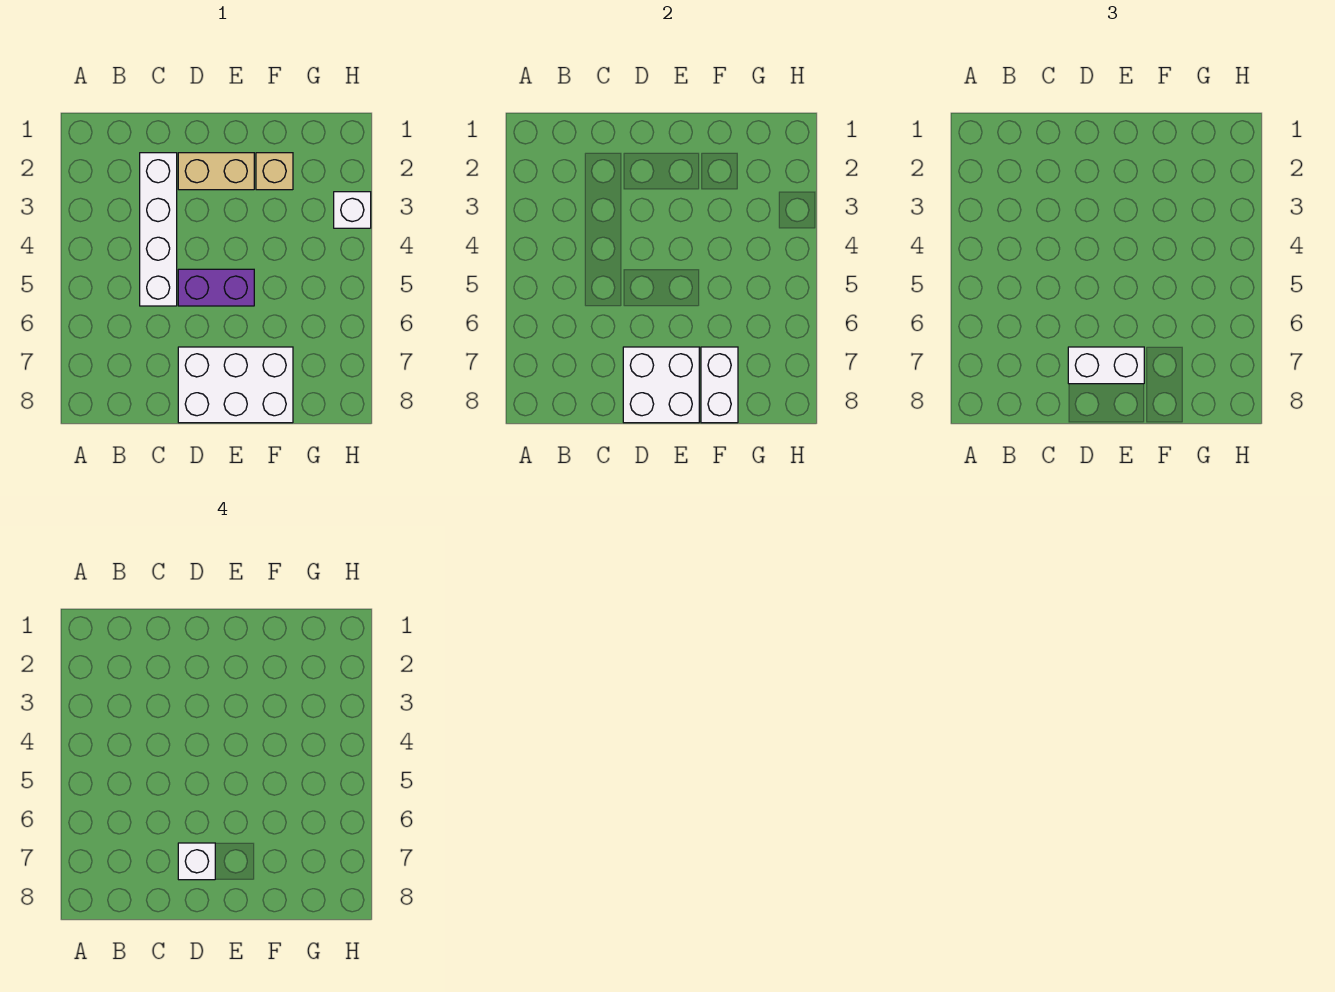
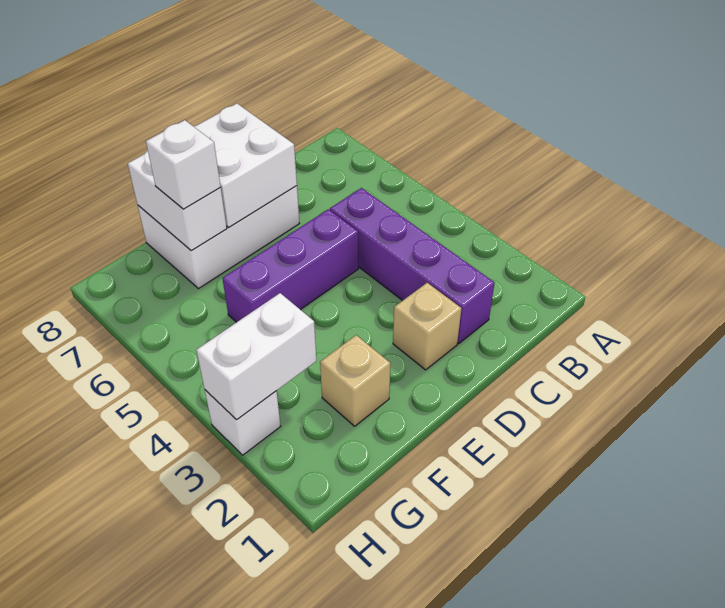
white 1x4 brick [140,153,177,306] -> purple 1x4 brick [330,188,494,343]
tan 1x2 brick [178,153,254,190] -> tan 1x1 brick [393,283,461,370]
purple 1x2 brick [178,269,254,306] -> purple 1x3 brick [222,209,359,322]
white 1x2 brick [1068,347,1144,384] -> white 1x2 brick moved to [196,293,316,420]
white 1x1 brick [178,843,215,880] -> white 1x1 brick moved to [146,120,221,209]

